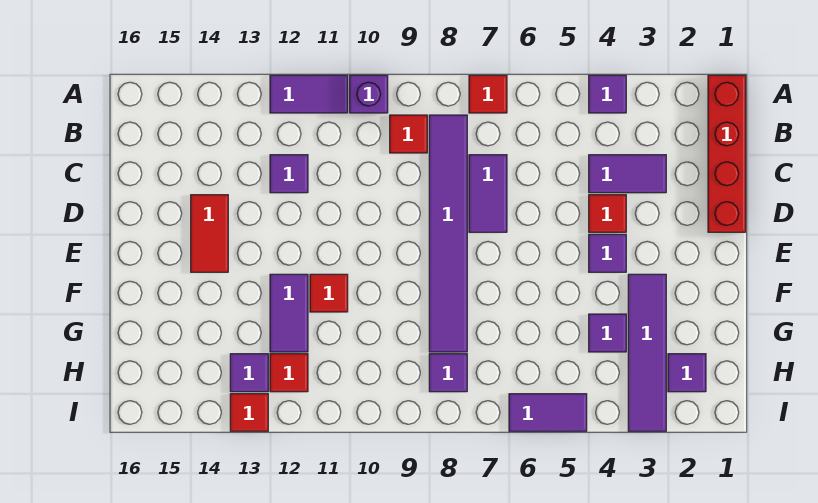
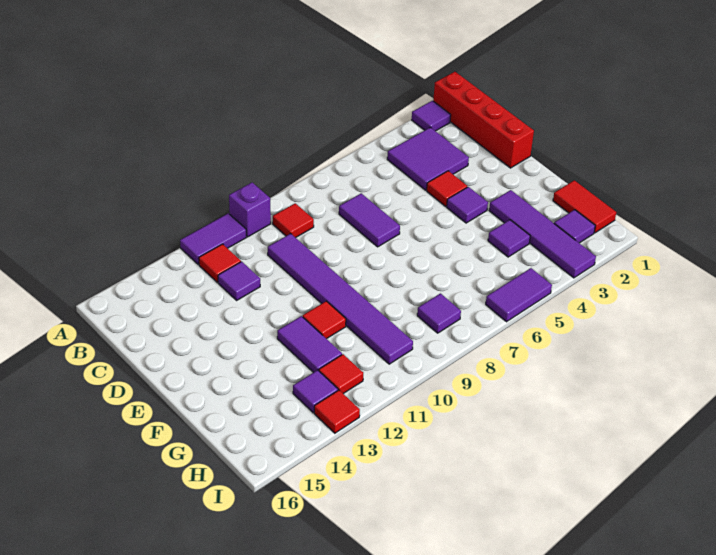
purple 1x1 tile [589,75,626,113] -> purple 1x1 tile moved to [412,101,451,131]
red 1x1 tile [469,75,507,113] -> red 1x1 tile moved to [199,244,241,282]
purple 1x6 tile [429,115,467,352] -> purple 1x6 tile moved to [268,234,413,364]
purple 1x2 tile [589,155,666,193] -> purple 2x2 tile [387,127,469,190]
red 1x2 tile [191,195,228,272] -> red 1x2 tile moved to [553,180,616,233]

